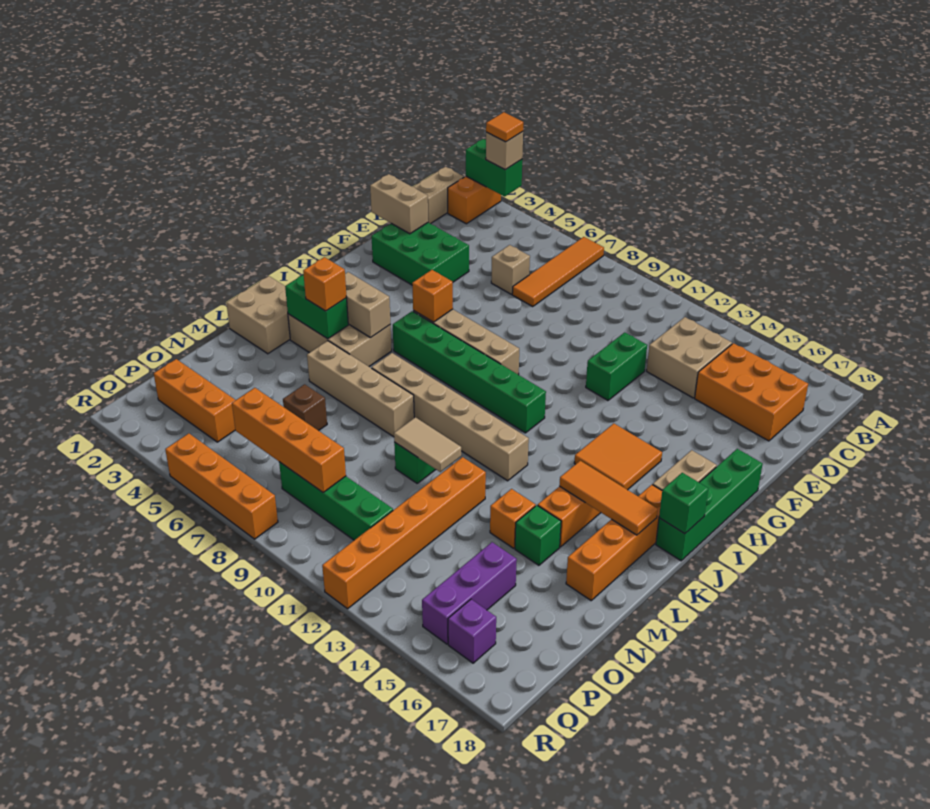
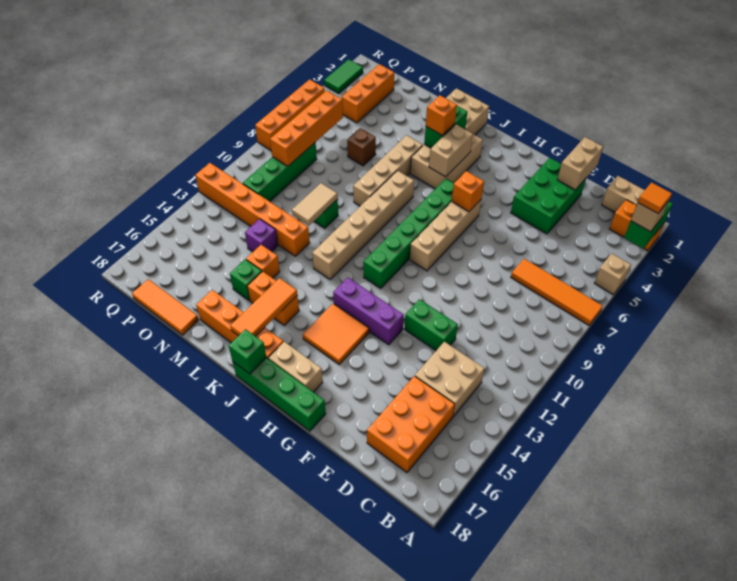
tan 1x1 brick [491,245,530,294] -> tan 1x1 brick moved to [595,253,631,295]
none -> orange 1x3 tile [132,279,199,335]
purple 1x3 brick [422,542,517,644] -> purple 1x3 brick moved to [333,278,404,345]
purple 1x1 brick [448,599,496,663] -> purple 1x1 brick moved to [245,219,278,252]
none -> green 1x2 tile [324,59,363,94]

